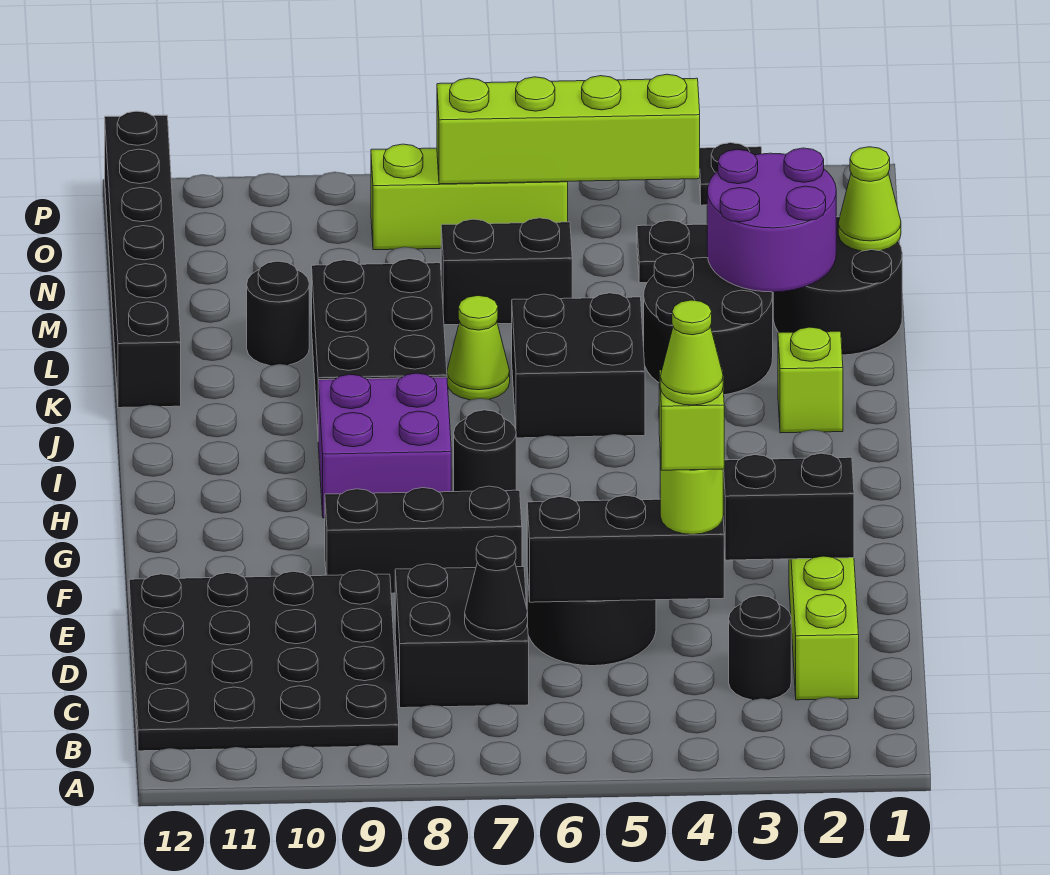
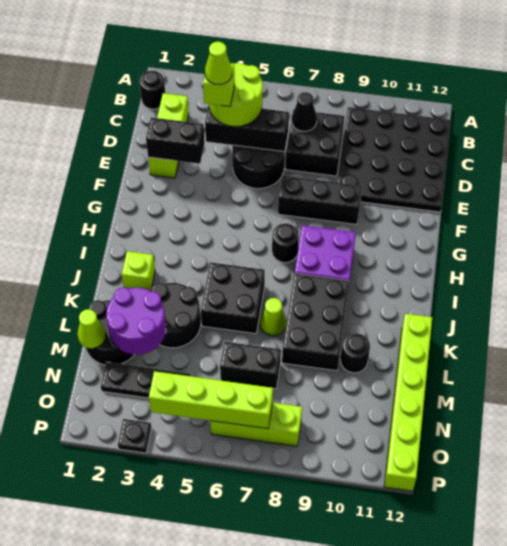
black 1x1 round brick [729,596,791,700] -> black 1x1 round brick moved to [139,71,165,109]
lime 1x1 round brick [660,454,723,534] -> lime 2x2 round brick [209,63,263,126]
black 1x6 brick [105,111,181,408] -> lime 1x6 brick [384,314,432,491]

